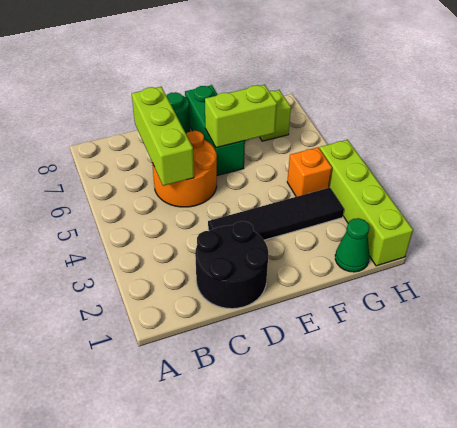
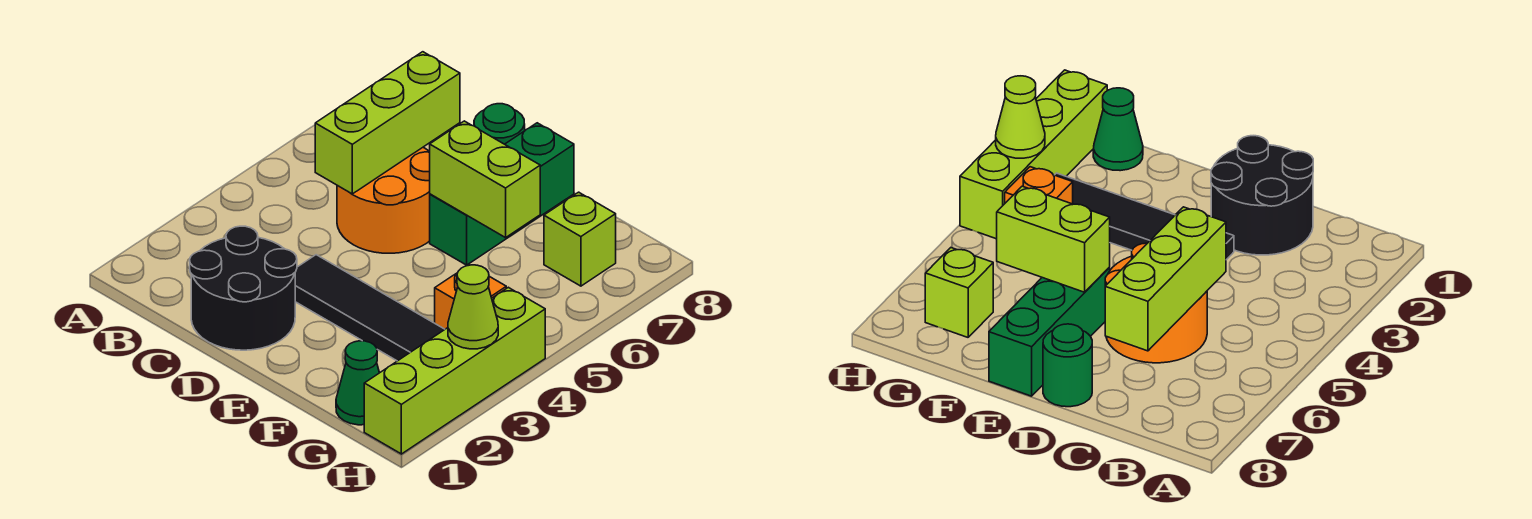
none -> lime 1x1 cone [448,265,498,349]

